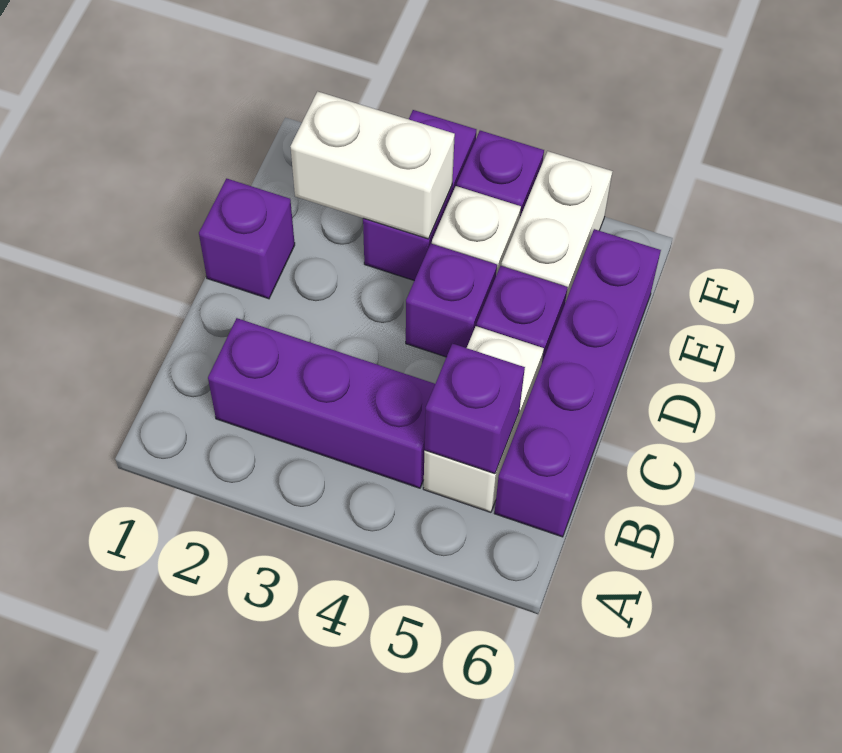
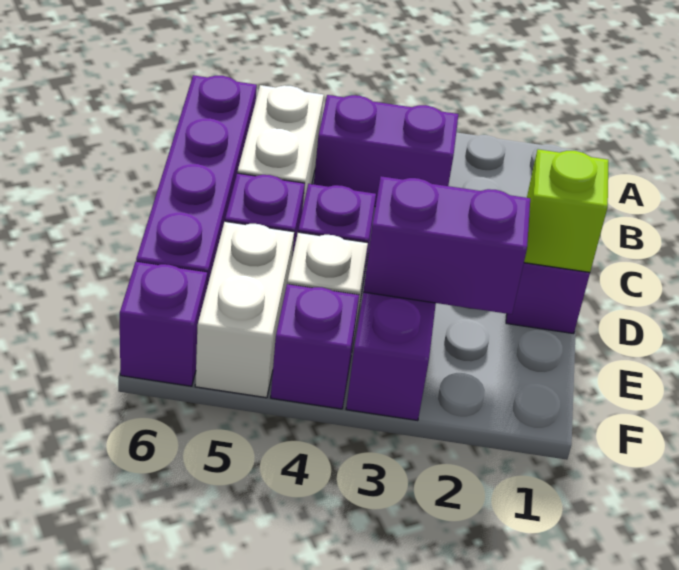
purple 1x3 brick [208,318,435,488] -> purple 1x2 brick [314,95,458,206]
purple 1x1 brick [425,344,525,474] -> purple 1x1 brick moved to [120,262,207,386]
none -> lime 1x1 brick [524,149,609,272]
white 1x2 brick [290,91,455,239] -> purple 1x2 brick [363,176,530,314]

